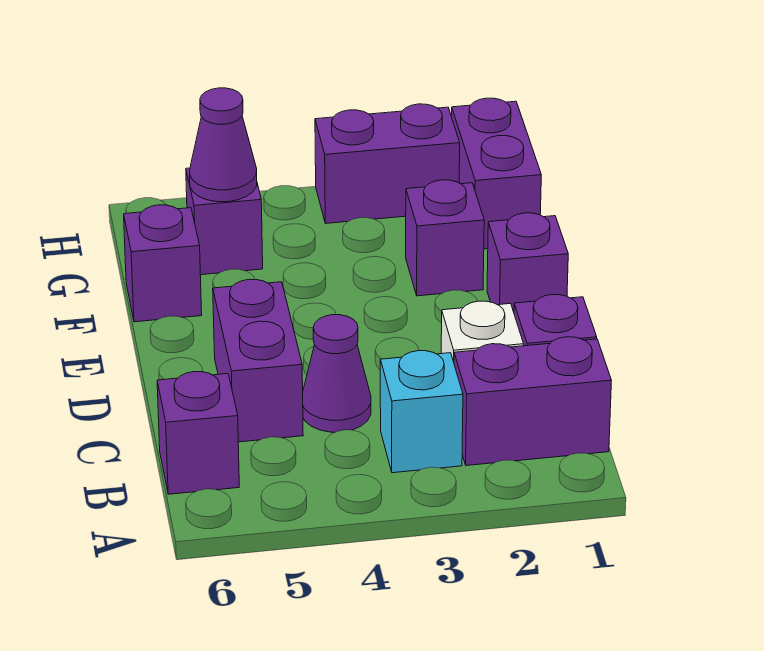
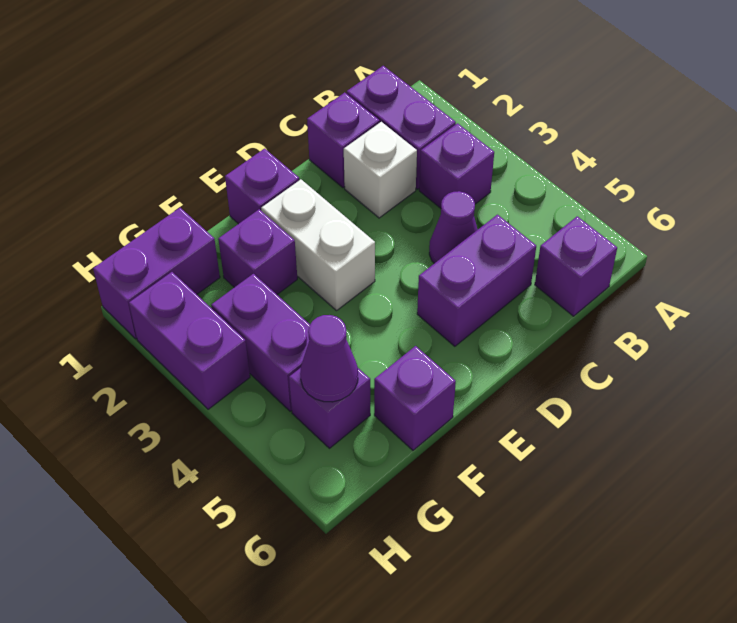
cyan 1x1 brick [380,351,463,473] -> purple 1x1 brick [419,123,494,208]
none -> white 1x2 brick [261,179,375,311]
none -> purple 1x2 brick [211,274,310,411]

